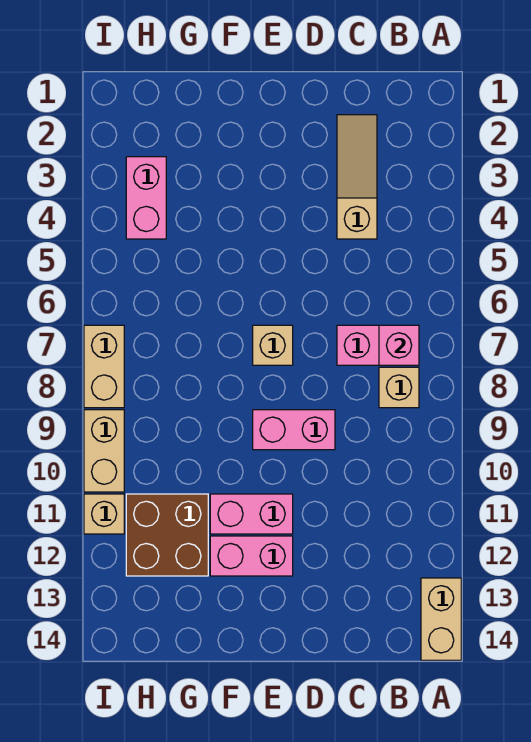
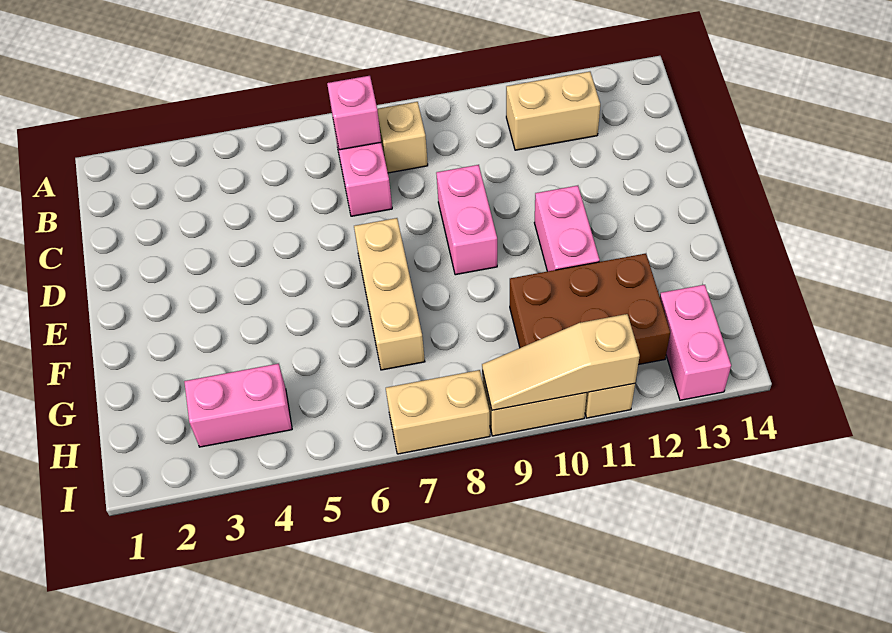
tan 1x2 brick [421,578,461,660] -> tan 1x2 brick moved to [506,72,600,150]
tan 1x3 slope [337,115,377,239] -> tan 1x3 slope moved to [482,314,640,410]
tan 1x1 brick [253,325,293,365] -> tan 1x3 brick [354,218,425,370]
pink 1x2 brick [210,536,293,576] -> pink 1x2 brick moved to [660,285,731,400]
brown 2x2 brick [126,494,208,576] -> brown 2x3 brick [510,254,670,365]

